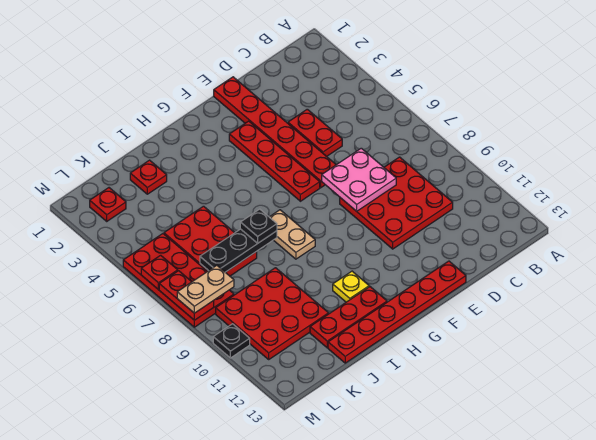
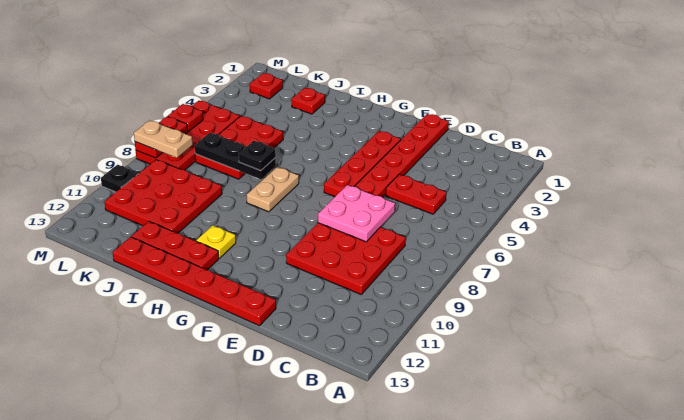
red 1x2 plate [288,109,342,156] -> red 1x2 plate turned to [386,175,446,214]

